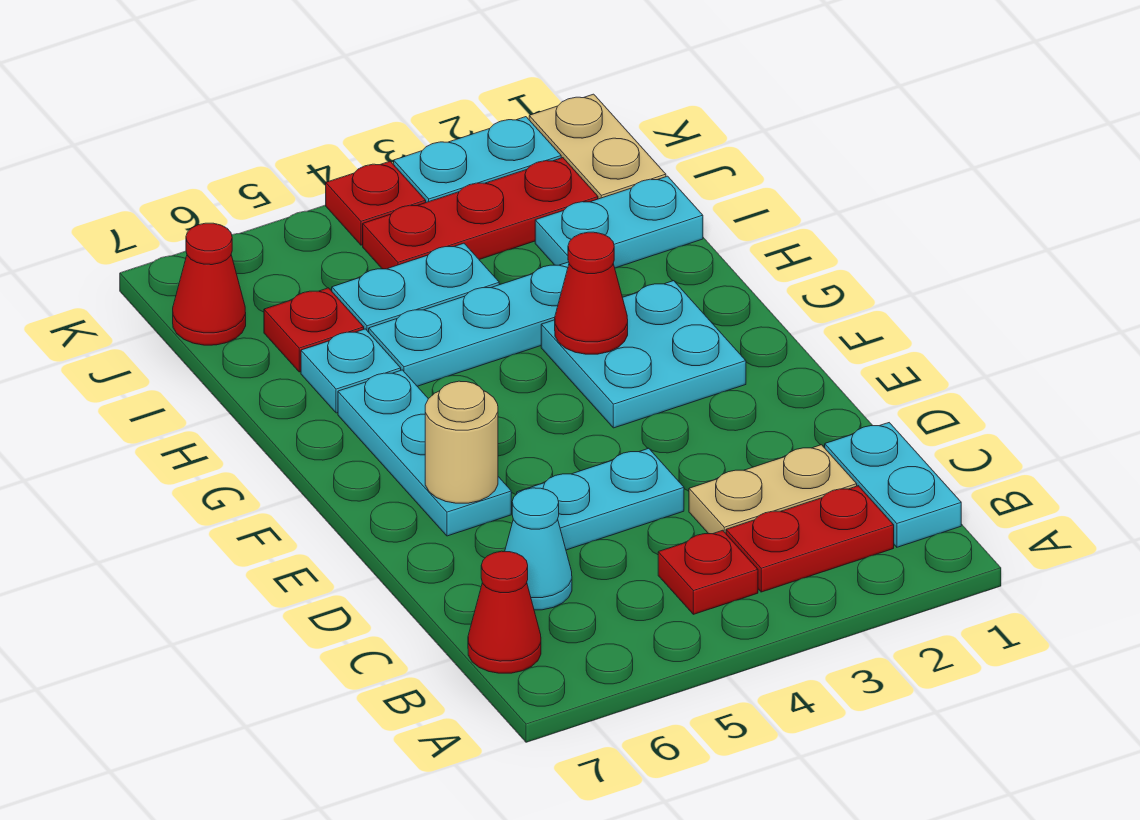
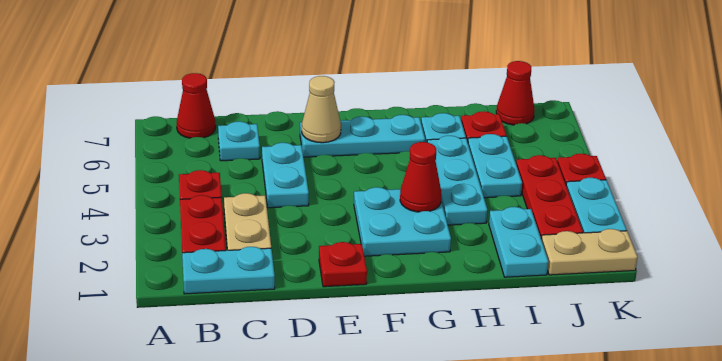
cyan 1x1 cone [505,488,572,610] -> cyan 1x1 plate [218,121,260,161]
none -> red 1x1 plate [319,242,367,287]
tan 1x1 round brick [425,381,498,503] -> tan 1x1 cone [302,76,341,143]

